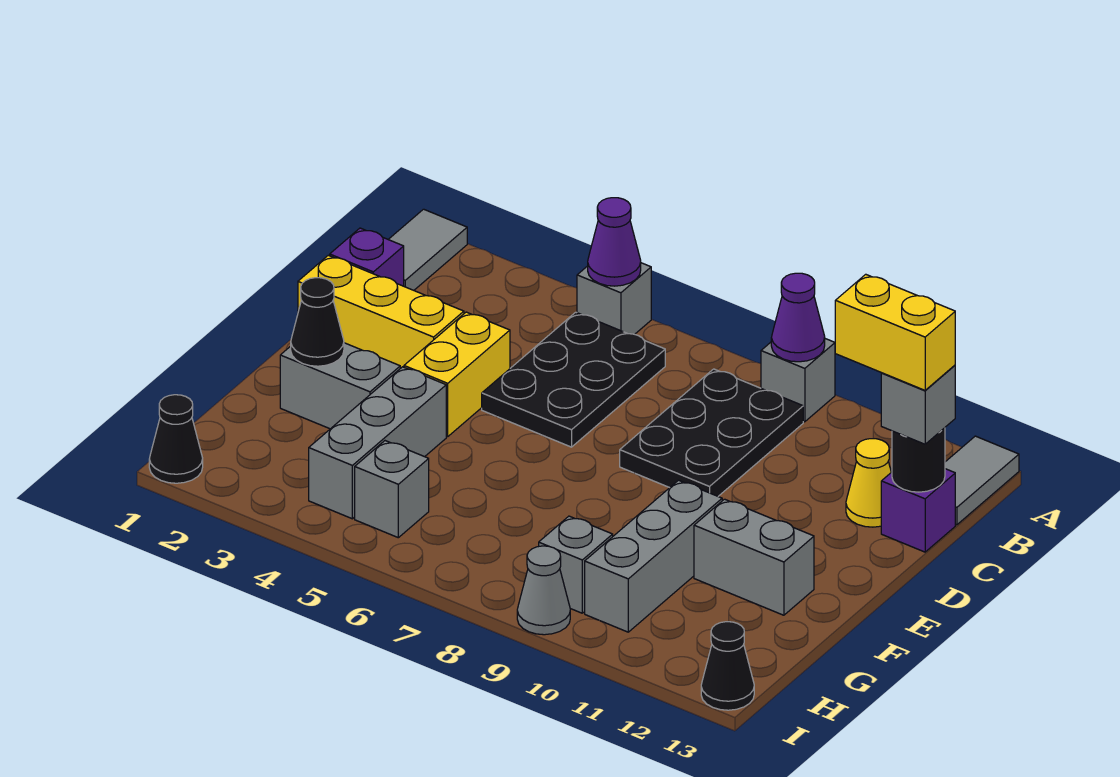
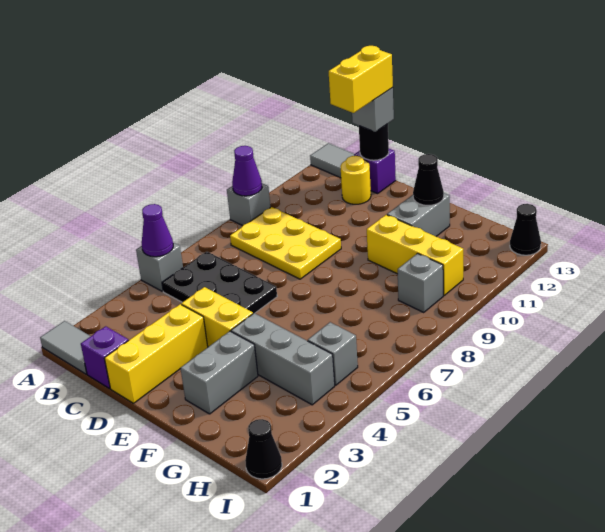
black 2x3 plate [620,369,803,496] -> yellow 2x3 plate [230,207,341,279]
yellow 1x1 cone [846,439,891,527] -> yellow 1x1 round brick [340,156,371,204]
black 1x1 cone [291,278,344,366] -> black 1x1 cone moved to [413,154,444,205]
grey 1x3 brick [585,480,722,632] -> yellow 1x3 brick [367,215,463,295]
grey 1x1 cone [517,546,570,635] -> none

